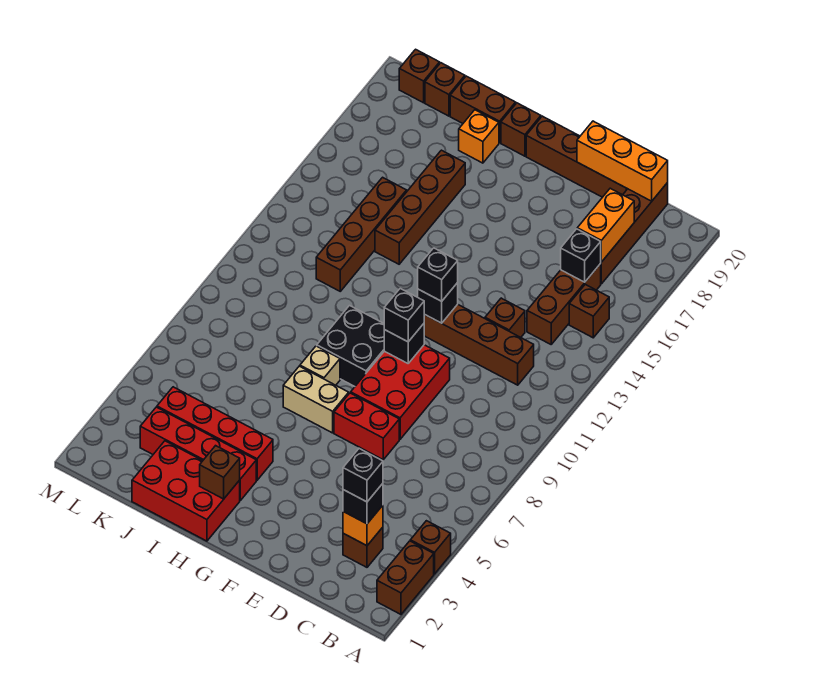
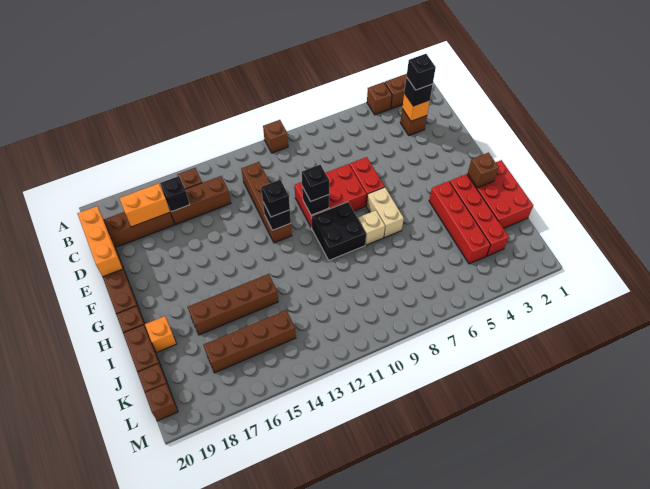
brown 1x1 brick [485,298,525,337] -> brown 1x1 brick moved to [263,120,288,153]
brown 1x4 brick [316,177,407,291] -> brown 1x4 brick moved to [203,310,296,373]

